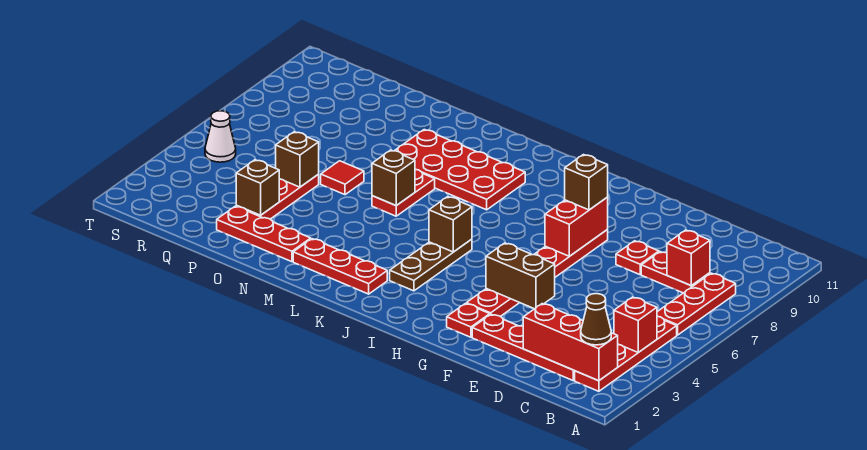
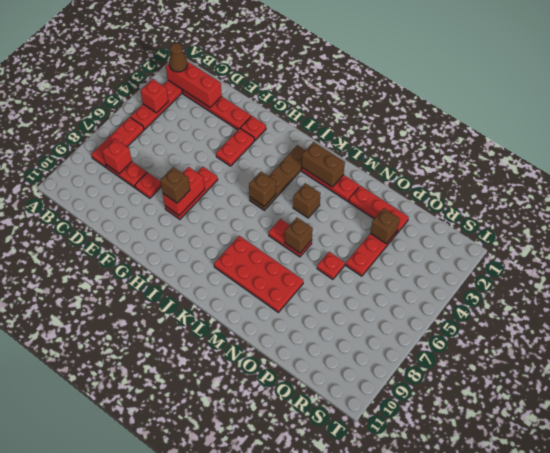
brown 1x2 brick [486,243,555,309] -> brown 1x2 brick moved to [302,142,345,187]
brown 1x3 plate [390,239,472,291] -> brown 1x4 plate [249,145,306,210]
red 1x2 plate [372,169,435,216] -> red 1x2 plate turned to [269,219,312,257]
red 1x1 tile [321,161,364,195] -> red 1x1 plate [317,252,345,279]
brown 1x1 brick [276,132,319,187] -> brown 1x1 brick moved to [293,183,321,218]
white 1x1 cone [205,111,236,162] -> none

